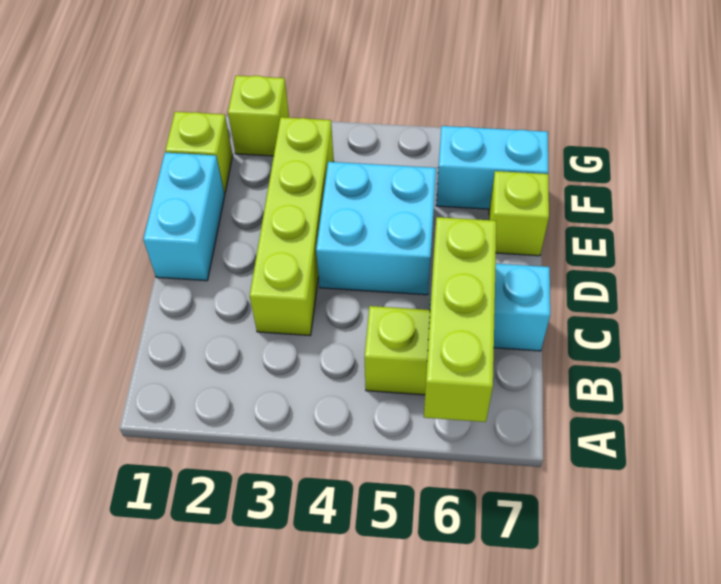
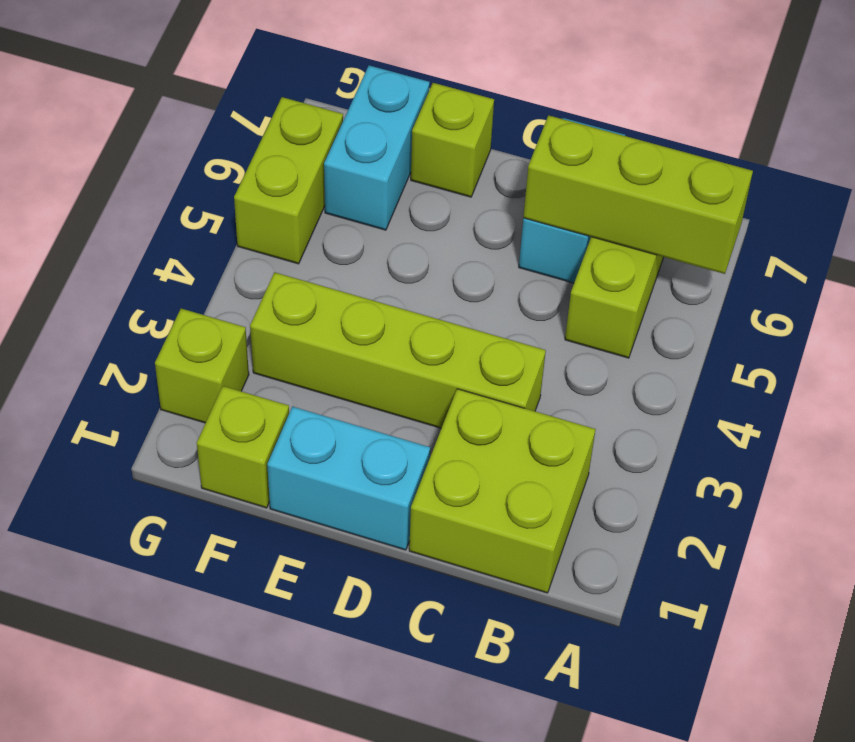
none -> lime 2x2 brick [409,389,596,593]
cyan 2x2 brick [316,162,436,295] -> none
none -> lime 1x2 brick [234,97,343,264]

